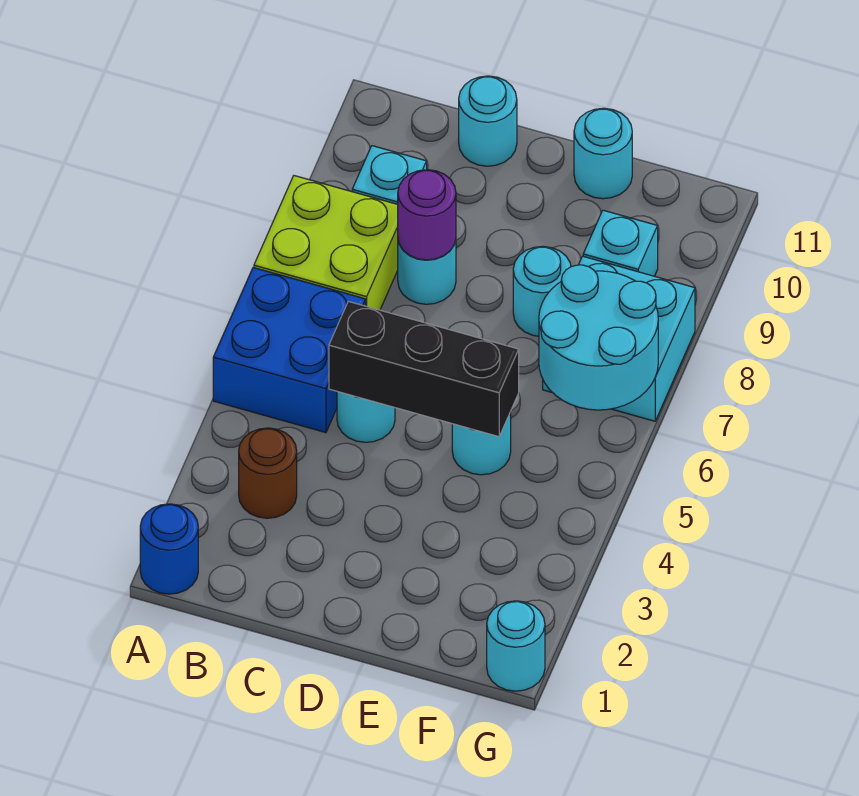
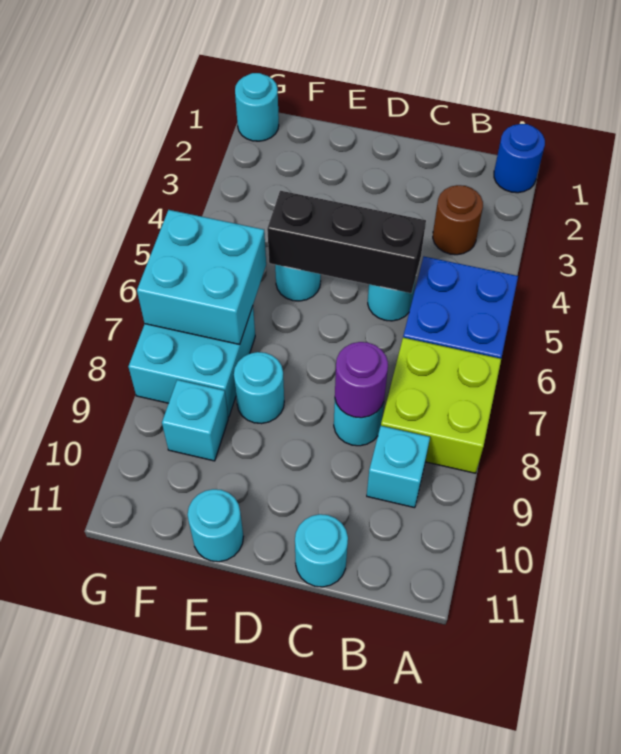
cyan 2x2 round brick [539,265,658,410] -> cyan 2x2 brick [137,210,266,344]

